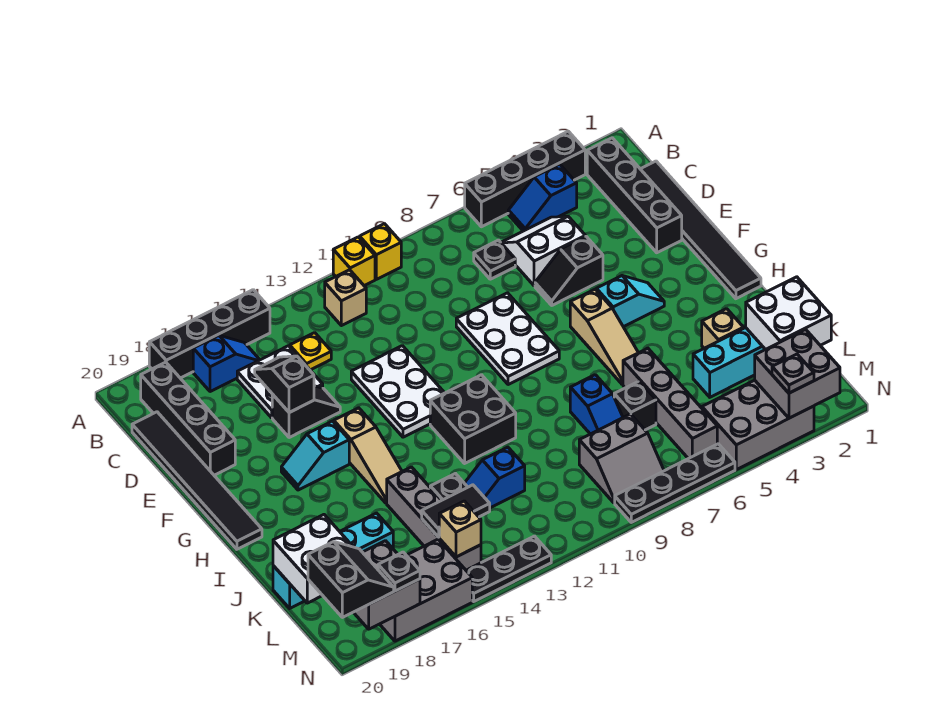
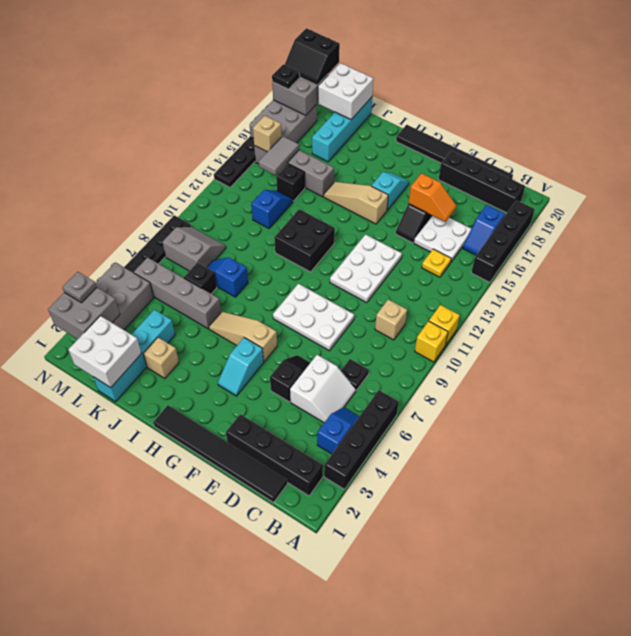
tan 1x1 brick [325,270,366,326] -> tan 1x1 brick moved to [375,299,407,340]
black 1x2 slope [255,356,314,413] -> orange 1x2 slope [409,173,456,222]
white 2x3 plate [351,346,444,437] -> white 2x3 plate turned to [330,234,402,303]
grey 2x2 slope [579,414,664,503] -> grey 2x2 slope turned to [162,227,226,271]
black 1x2 tile [422,485,490,537] -> grey 1x2 tile [259,136,299,175]

